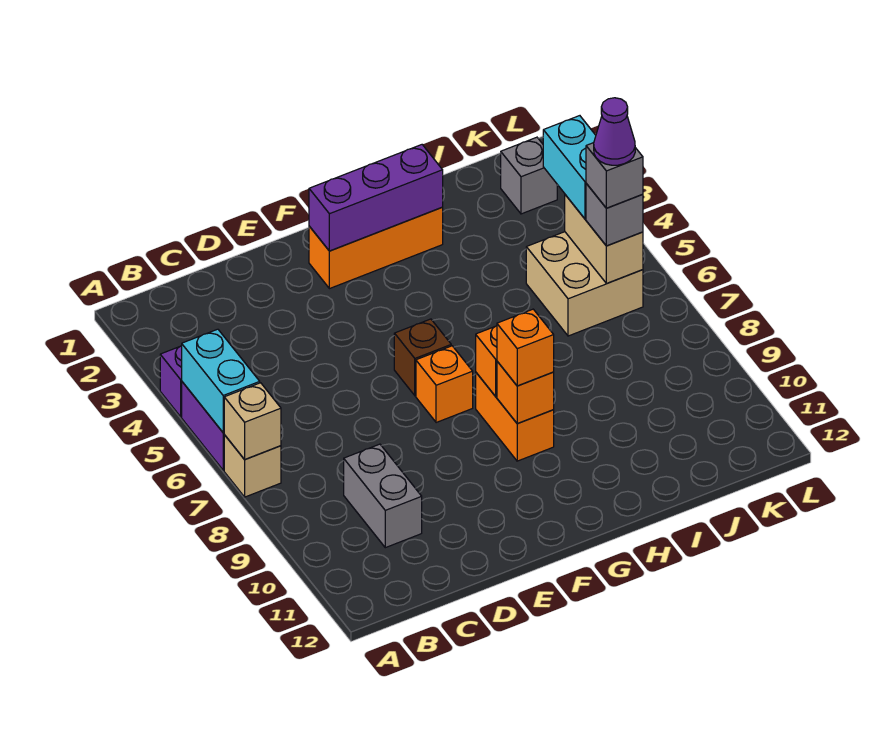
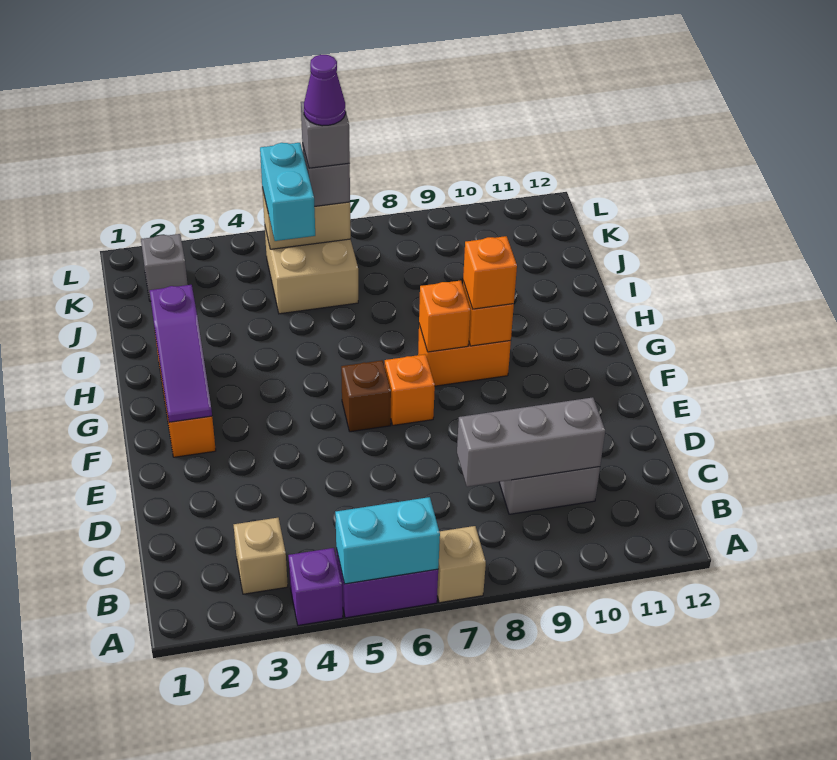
tan 1x1 brick [224,383,281,459] -> tan 1x1 brick moved to [234,518,288,594]
none -> grey 1x3 brick [457,397,605,487]
purple 1x3 brick [309,145,443,251] -> purple 1x3 slope [150,285,212,422]
cyan 1x2 brick [543,116,596,219] -> cyan 1x2 brick turned to [260,143,315,241]

